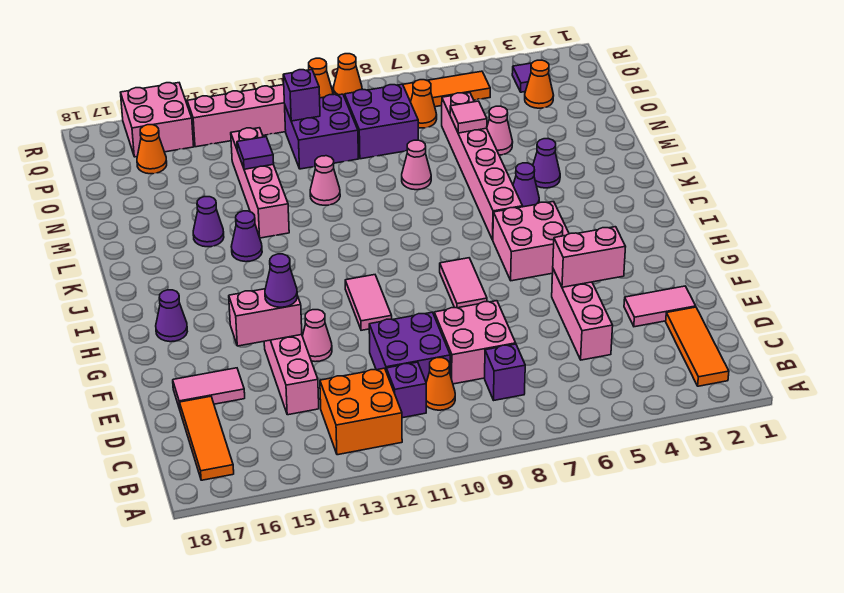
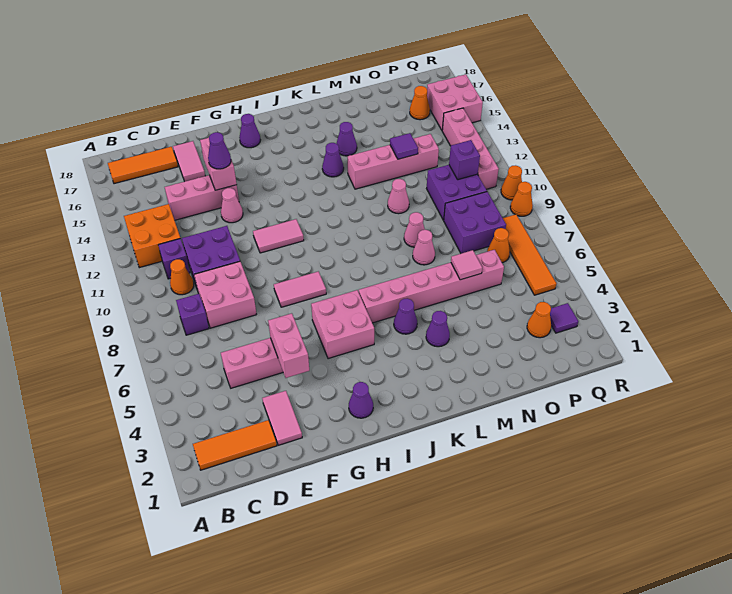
none -> purple 1x1 cone [349,382,373,418]
pink 1x1 cone [487,106,513,155] -> pink 1x1 cone moved to [404,212,425,247]

